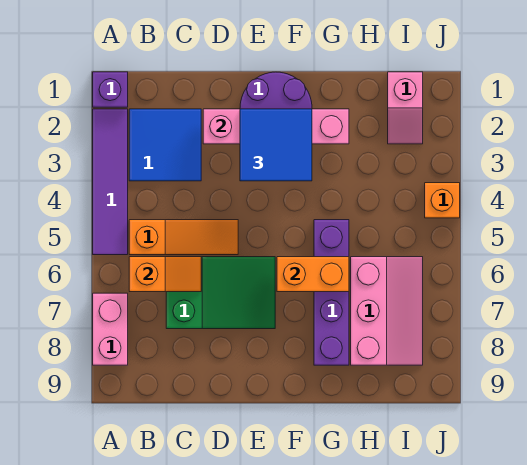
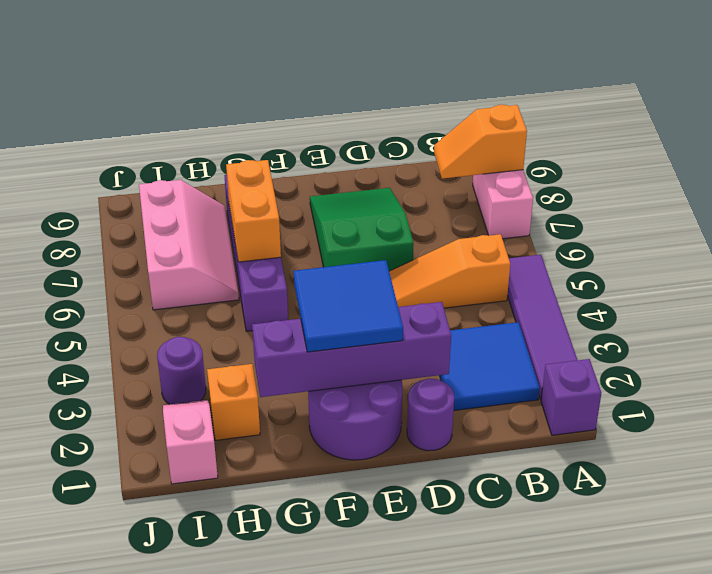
orange 1x2 slope [129,257,201,292] -> orange 1x2 slope moved to [434,105,527,179]
green 2x3 slope [166,257,275,329] -> green 2x3 slope turned to [310,188,413,271]
none -> purple 1x1 round brick [407,379,454,451]
pink 1x4 brick [203,109,349,144] -> purple 1x4 brick [252,302,451,397]
orange 1x2 brick [277,257,349,292] -> orange 1x2 brick turned to [226,160,281,262]
pink 2x3 slope [351,257,423,365] -> pink 2x3 slope turned to [139,180,239,310]
none -> purple 1x1 round brick [157,337,206,404]
orange 1x1 brick [425,183,460,218] -> orange 1x1 brick moved to [207,364,260,440]

